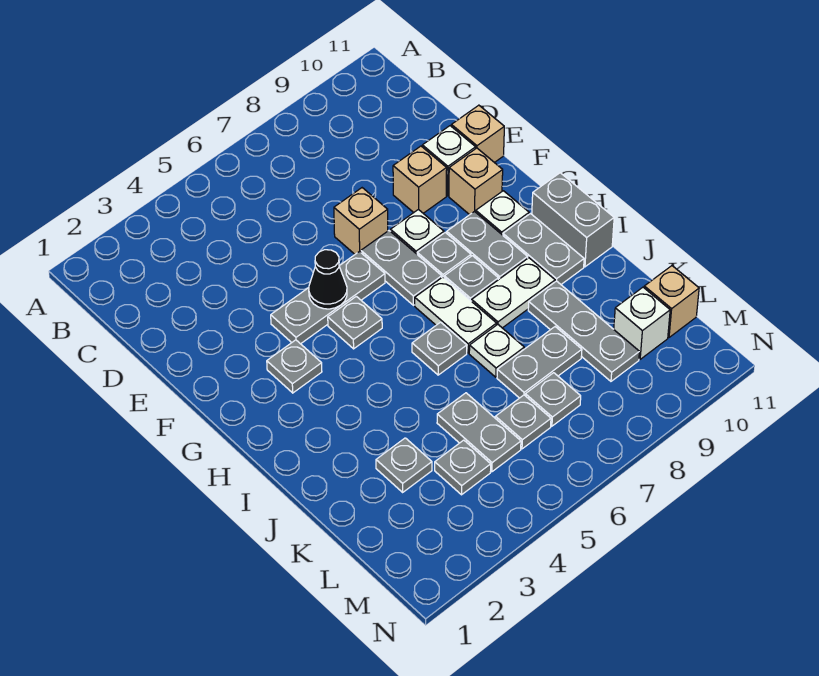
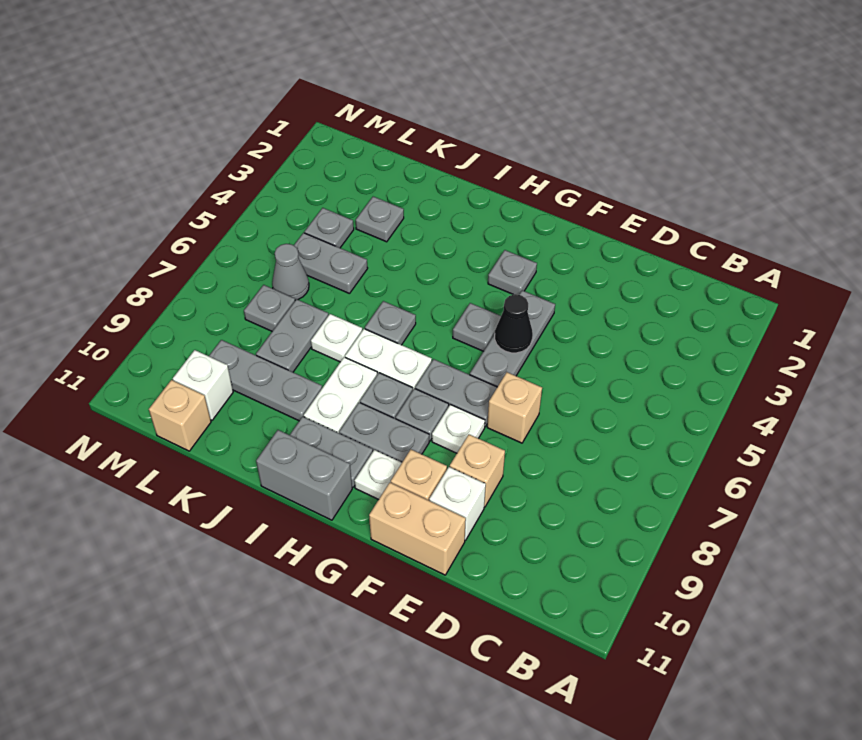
tan 1x1 brick [451,105,504,163] -> tan 1x2 brick [369,482,466,575]
grey 1x1 plate [495,395,551,449] -> grey 1x1 cone [272,244,309,300]

